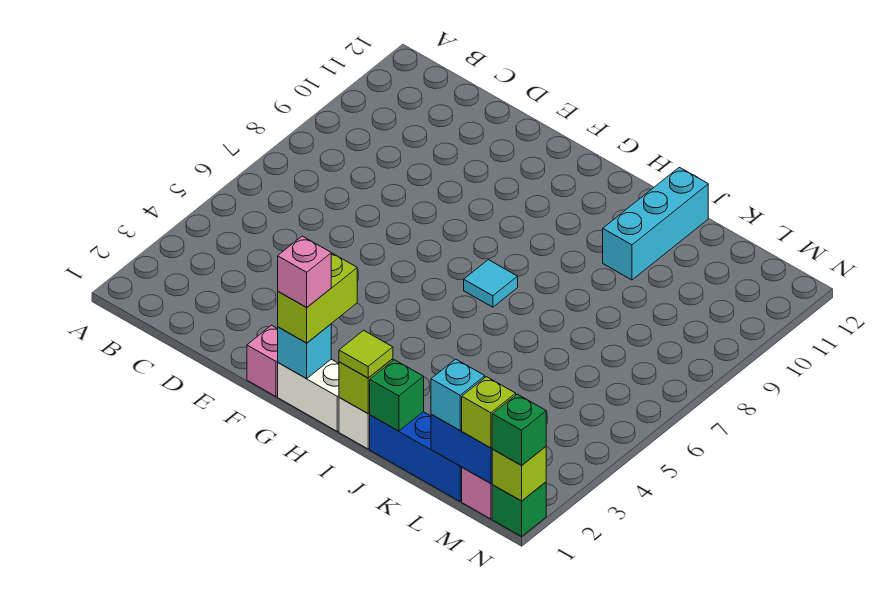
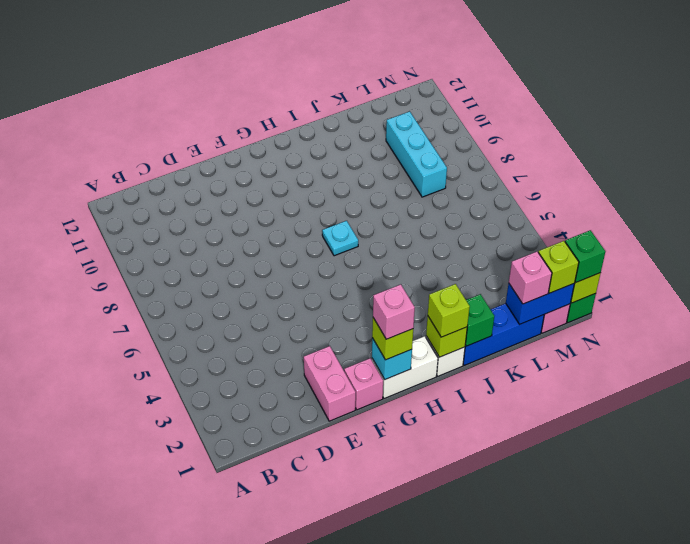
none -> pink 1x2 brick [304,346,356,421]
lime 1x2 brick [278,253,357,343] -> lime 1x1 brick [372,318,413,360]
cyan 1x1 tile [464,260,518,307] -> cyan 1x1 plate [322,221,358,256]
lime 1x1 tile [339,330,393,378] -> lime 1x1 brick [428,284,470,337]
cyan 1x3 brick [603,167,708,280] -> cyan 1x3 brick moved to [386,111,447,197]
cyan 1x1 brick [431,359,485,430] -> pink 1x1 brick [509,252,552,304]

